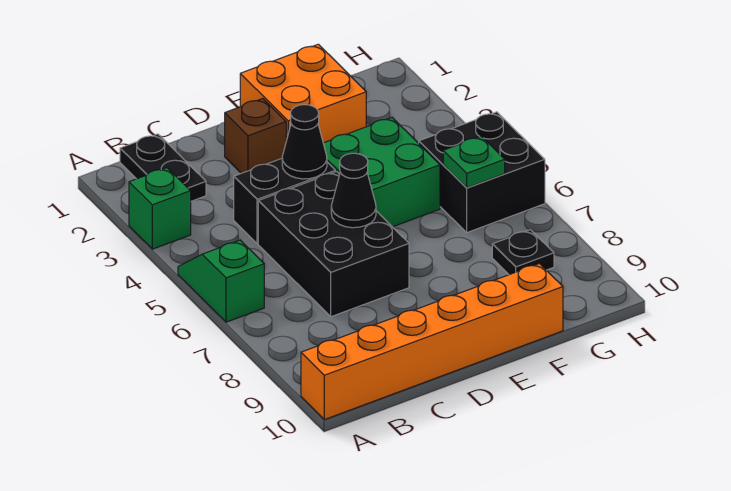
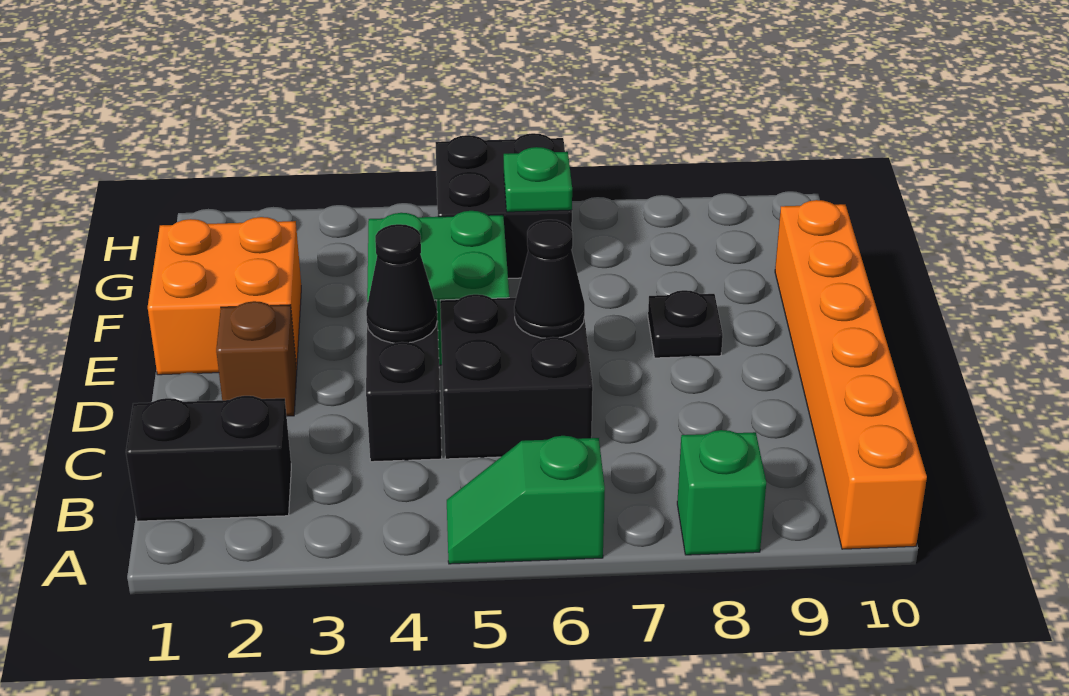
green 1x1 brick [129,168,191,249] -> green 1x1 brick moved to [677,430,766,555]
black 1x2 plate [120,134,206,201] -> black 1x2 brick [126,396,291,521]
black 2x3 brick [258,172,409,317] -> black 2x2 brick [440,294,593,459]
black 1x1 plate [492,230,554,275] -> black 1x1 plate moved to [648,290,723,358]

